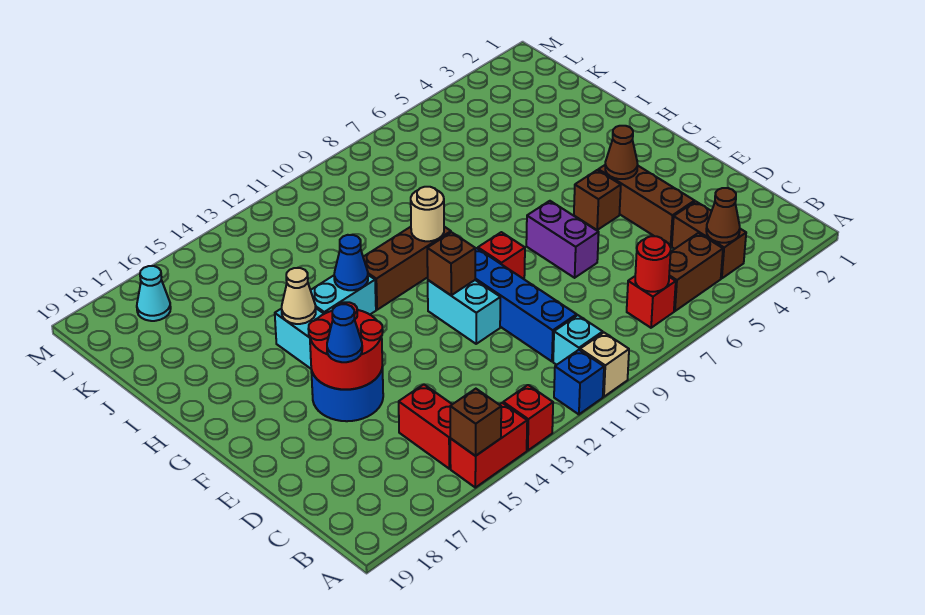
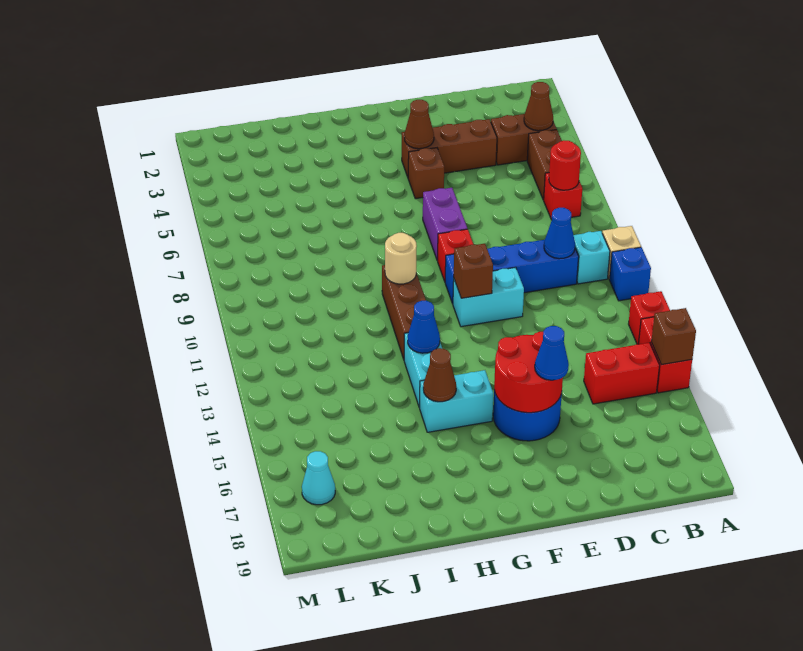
none -> blue 1x1 cone [544,208,575,259]
purple 1x2 brick [526,201,599,278] -> purple 1x2 brick turned to [423,188,467,260]
tan 1x1 cone [282,268,316,324] -> brown 1x1 cone [423,348,456,402]

